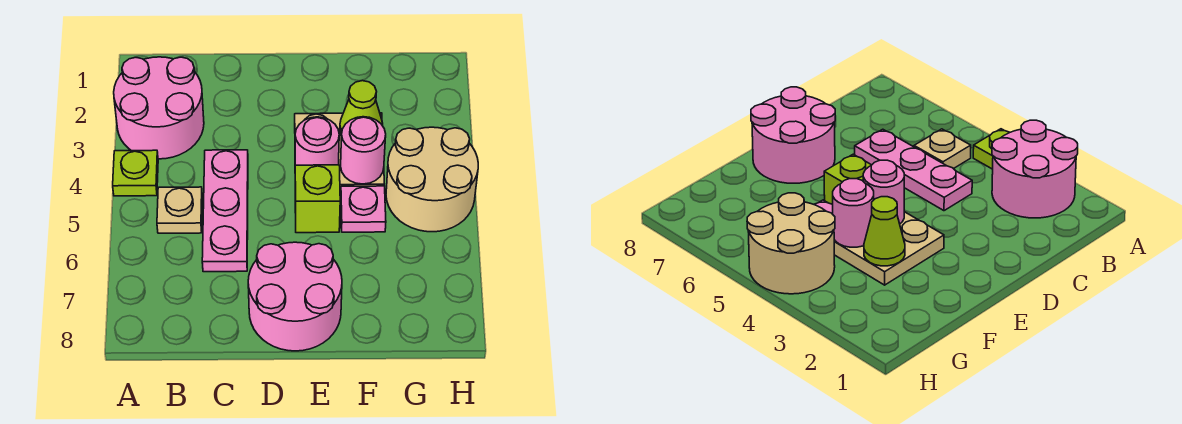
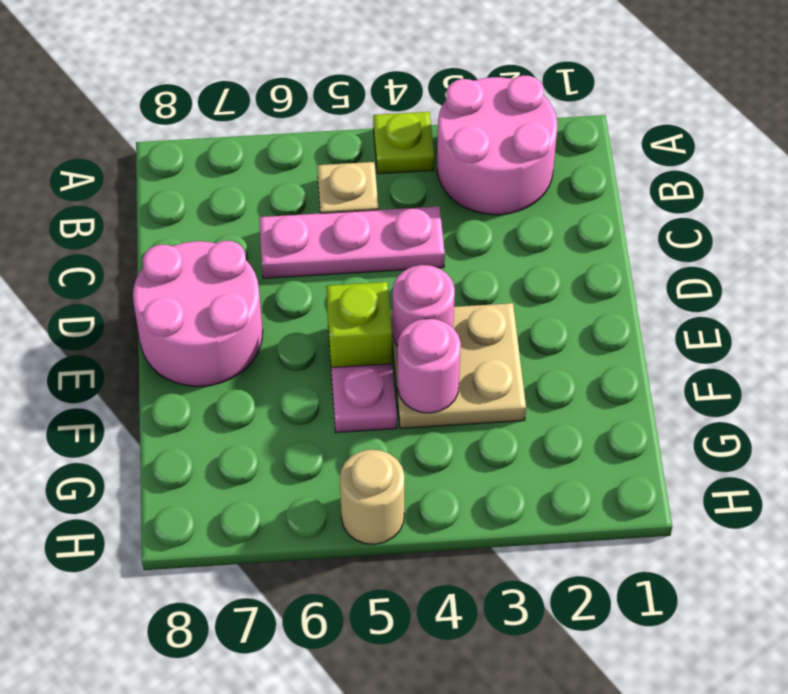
lime 1x1 cone [340,81,383,136] -> none
tan 2x2 round brick [386,127,478,232] -> tan 1x1 round brick [340,450,405,544]

